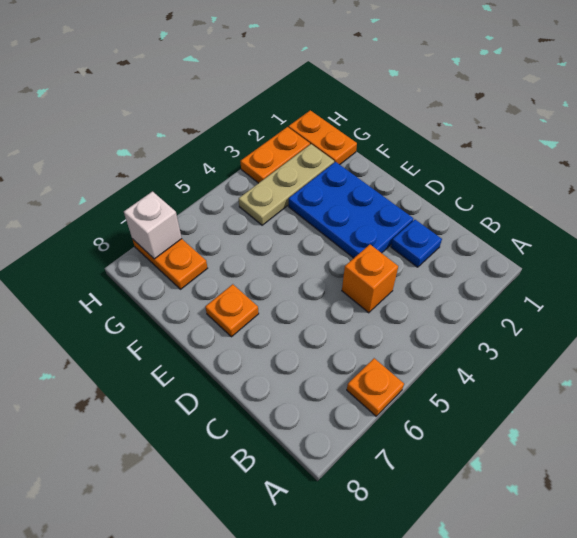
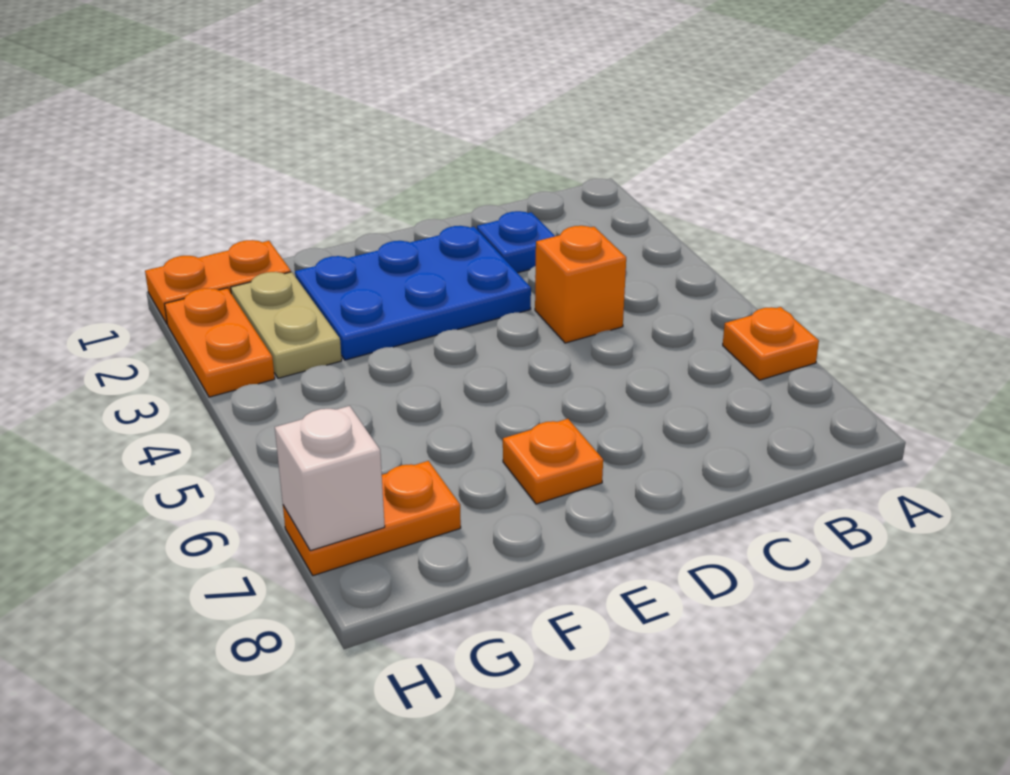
tan 1x3 plate [239,144,334,225] -> tan 1x2 plate [231,272,342,378]

